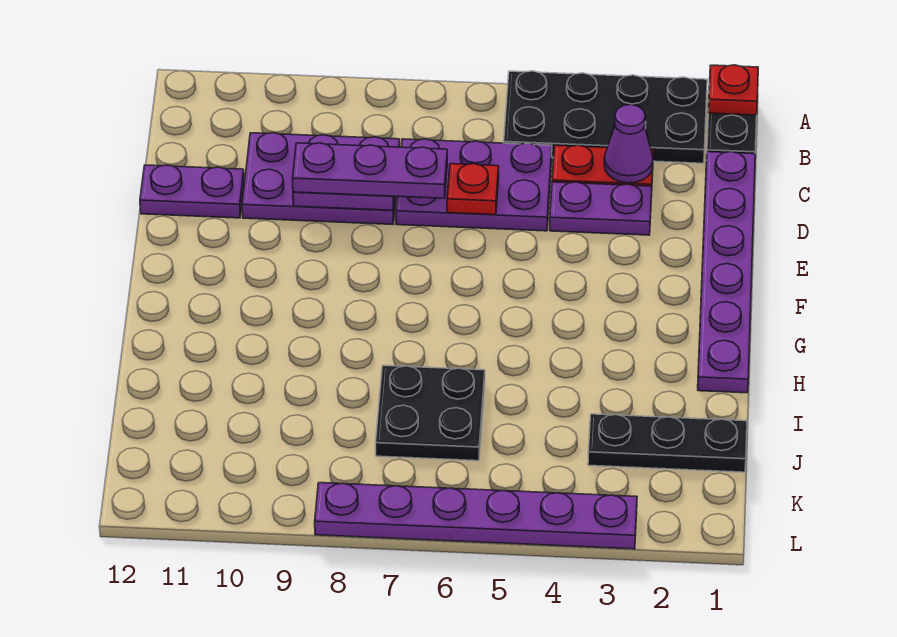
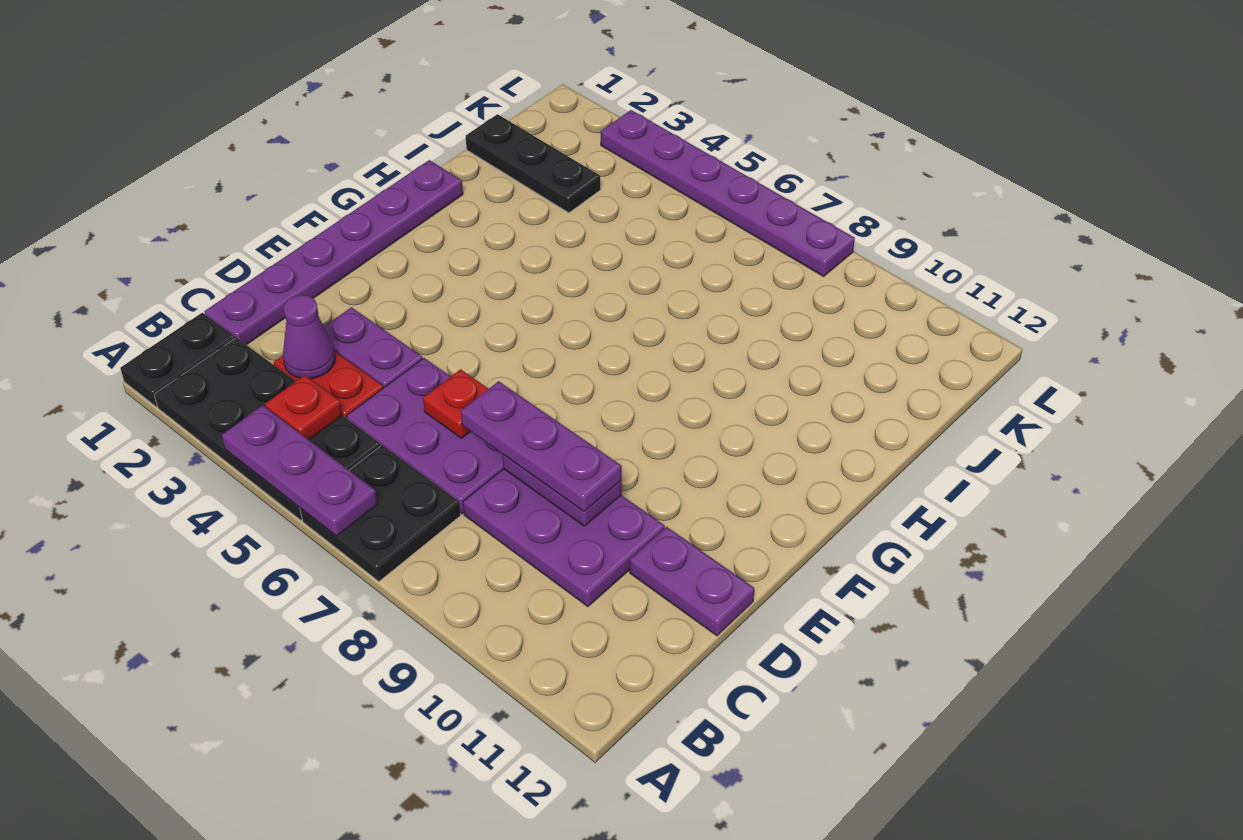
red 1x1 plate [708,65,758,115] -> red 1x1 plate moved to [265,375,342,440]
none -> purple 1x3 plate [222,405,377,536]
black 2x2 plate [376,365,485,461] -> black 2x2 plate moved to [300,445,461,581]

